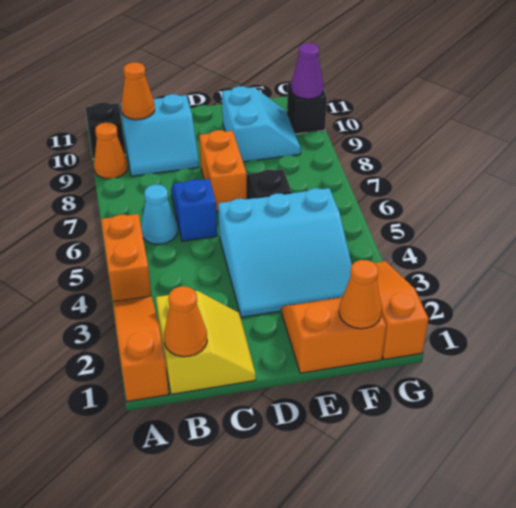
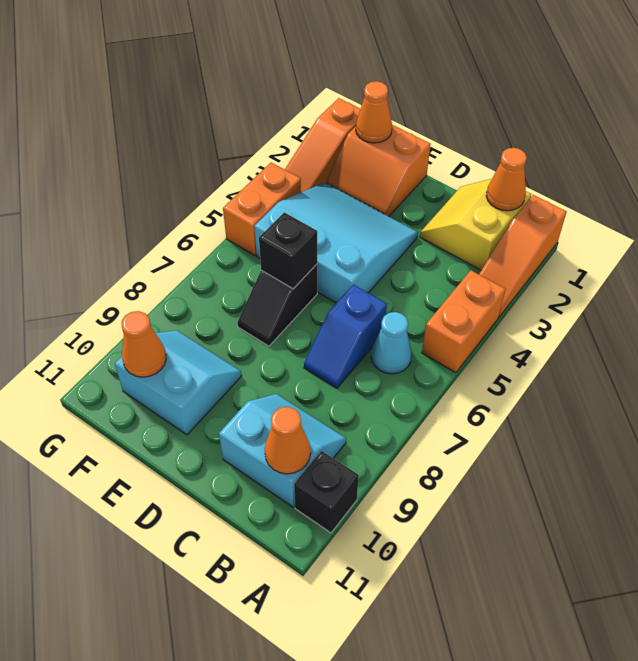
orange 1x1 cone [94,122,128,179] -> orange 1x1 cone moved to [122,311,166,377]
orange 1x2 brick [199,130,247,211] -> orange 1x2 brick moved to [223,163,301,255]
cyan 2x2 slope [222,86,301,162] -> cyan 2x2 slope turned to [115,331,241,435]
black 1x1 brick [287,83,327,134] -> black 1x1 brick moved to [259,212,317,289]
purple 1x1 cone [291,43,324,99] -> none

